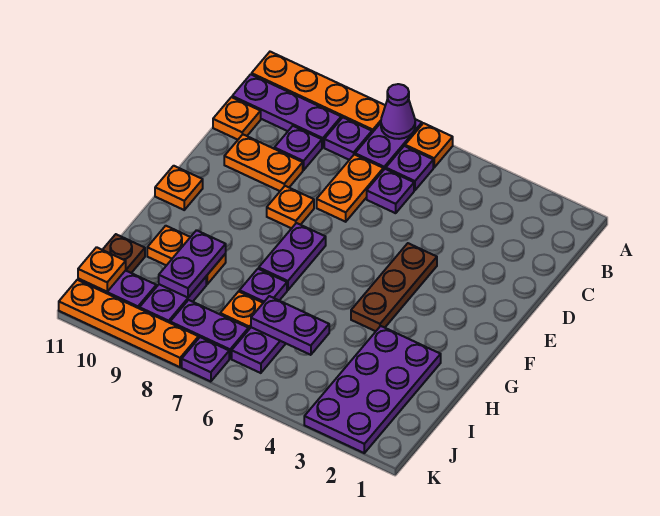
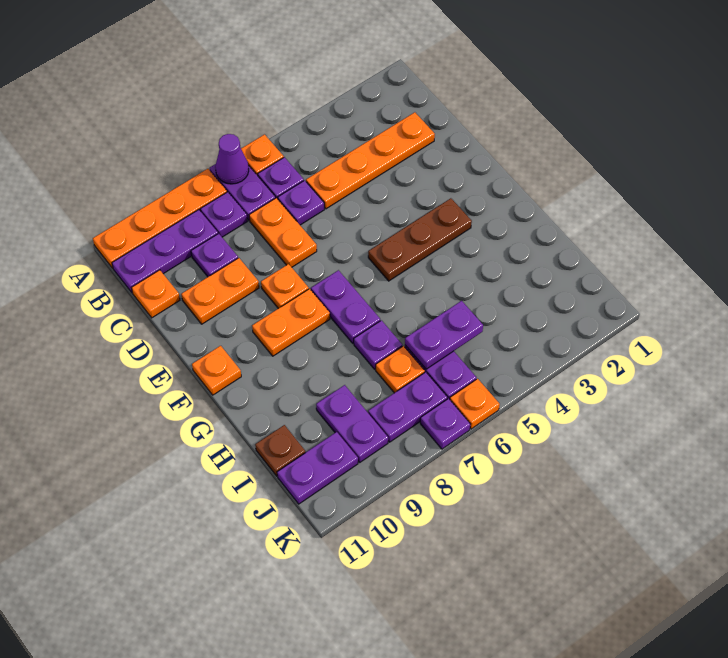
brown 1x3 plate [351,243,437,331] -> brown 1x3 plate turned to [368,198,472,281]
purple 2x4 plate [304,326,441,453] -> none
orange 1x2 plate [147,226,226,284] -> orange 1x2 plate moved to [252,289,330,356]
purple 1x2 plate [159,230,226,298] -> none
orange 1x1 plate [78,247,126,292] -> orange 1x1 plate moved to [450,379,500,429]
orange 1x4 plate [59,280,199,367] -> orange 1x4 plate moved to [306,112,435,209]

